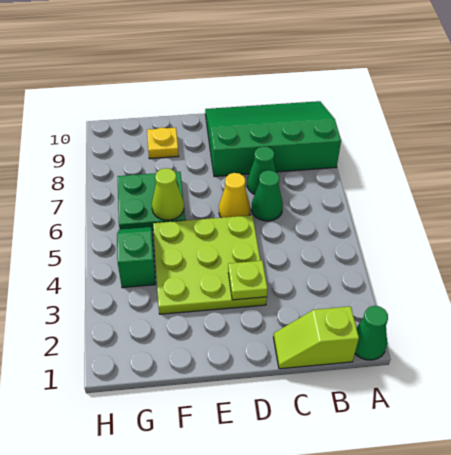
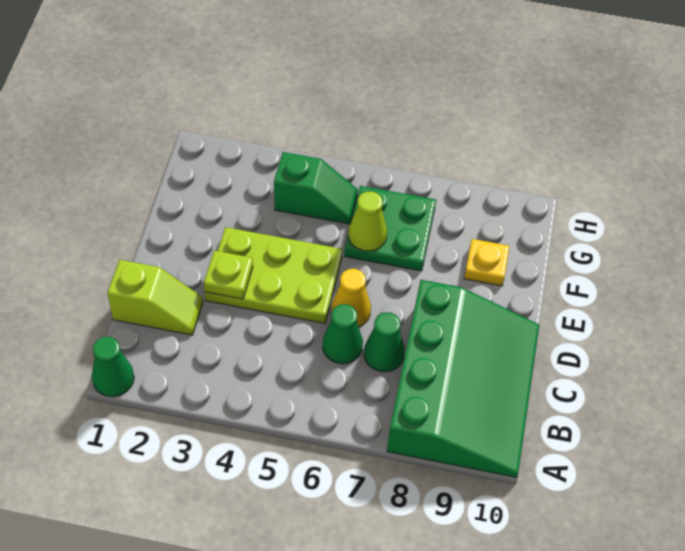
lime 1x2 slope [273,306,359,369] -> lime 1x2 slope turned to [107,260,203,335]
lime 3x3 plate [153,215,267,314] -> lime 2x3 plate [205,227,342,323]

